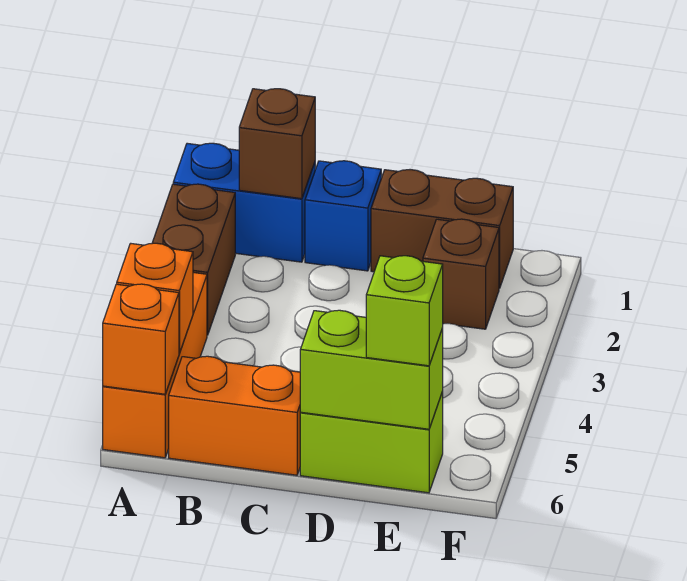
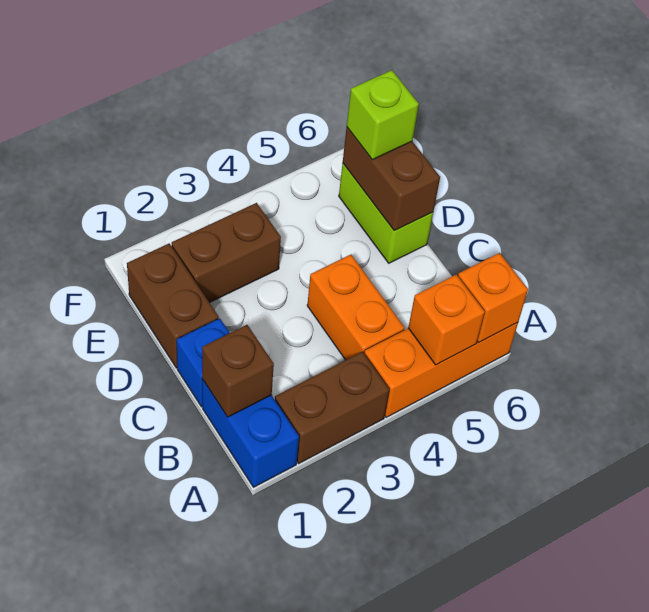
orange 1x2 brick [169,356,301,475] -> orange 1x2 brick moved to [307,255,405,360]
lime 1x2 brick [300,310,443,429] -> brown 1x2 brick [343,128,440,231]
brown 1x1 brick [423,219,499,329] -> brown 1x2 brick [172,203,281,303]

